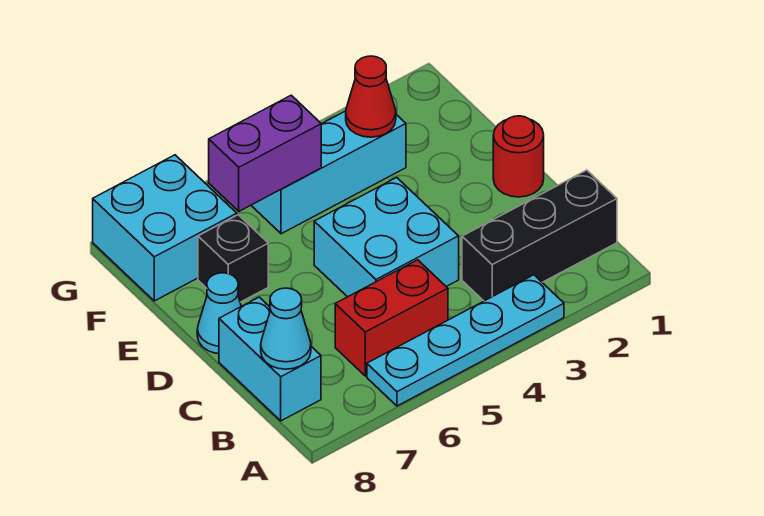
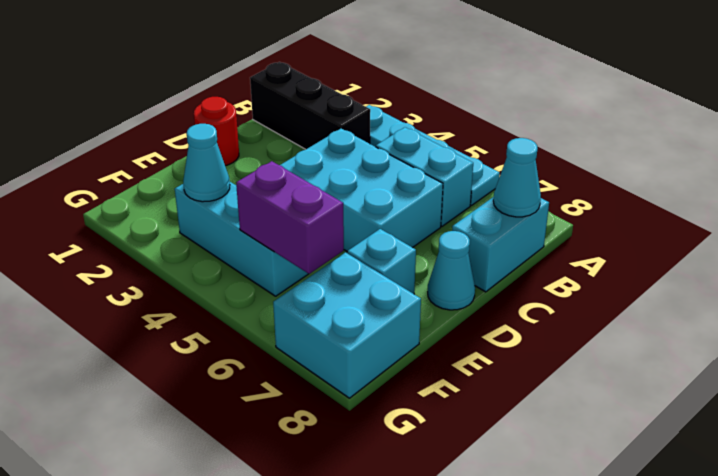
red 1x2 brick [335,260,448,376] -> cyan 1x2 brick [376,127,473,226]
cyan 2x2 brick [314,178,459,297] -> cyan 2x3 brick [280,129,443,251]
black 1x1 brick [198,215,268,302] -> cyan 1x1 brick [347,229,416,294]
red 1x1 cone [346,56,396,137] -> cyan 1x1 cone [183,124,230,202]

